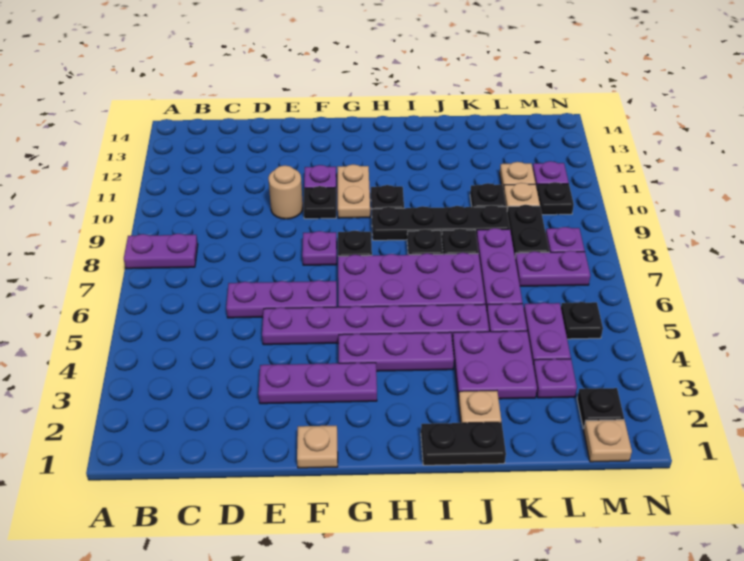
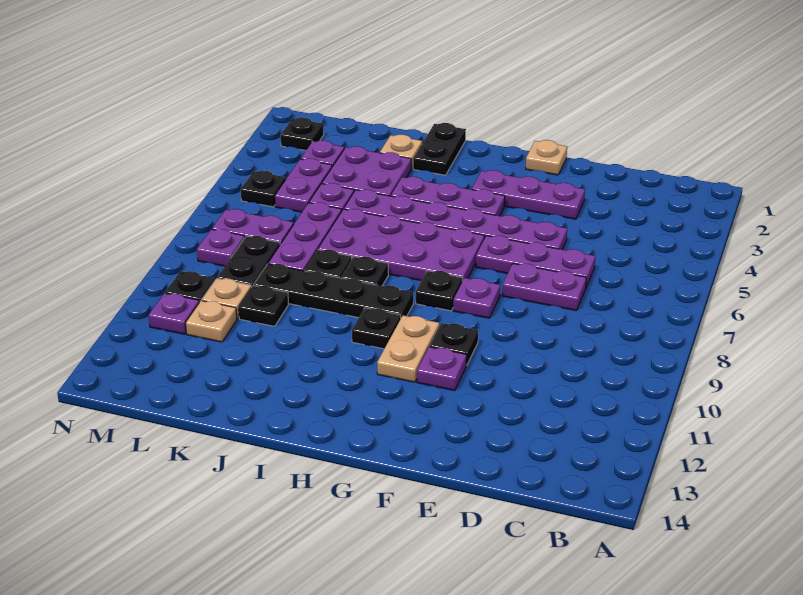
purple 1x2 plate [124,234,198,269] -> purple 1x2 plate moved to [502,263,586,311]
tan 1x1 round brick [268,165,303,219] -> none
black 1x2 plate [421,422,506,465] -> black 1x2 plate turned to [413,123,466,175]
tan 1x1 plate [584,420,632,462] -> none

